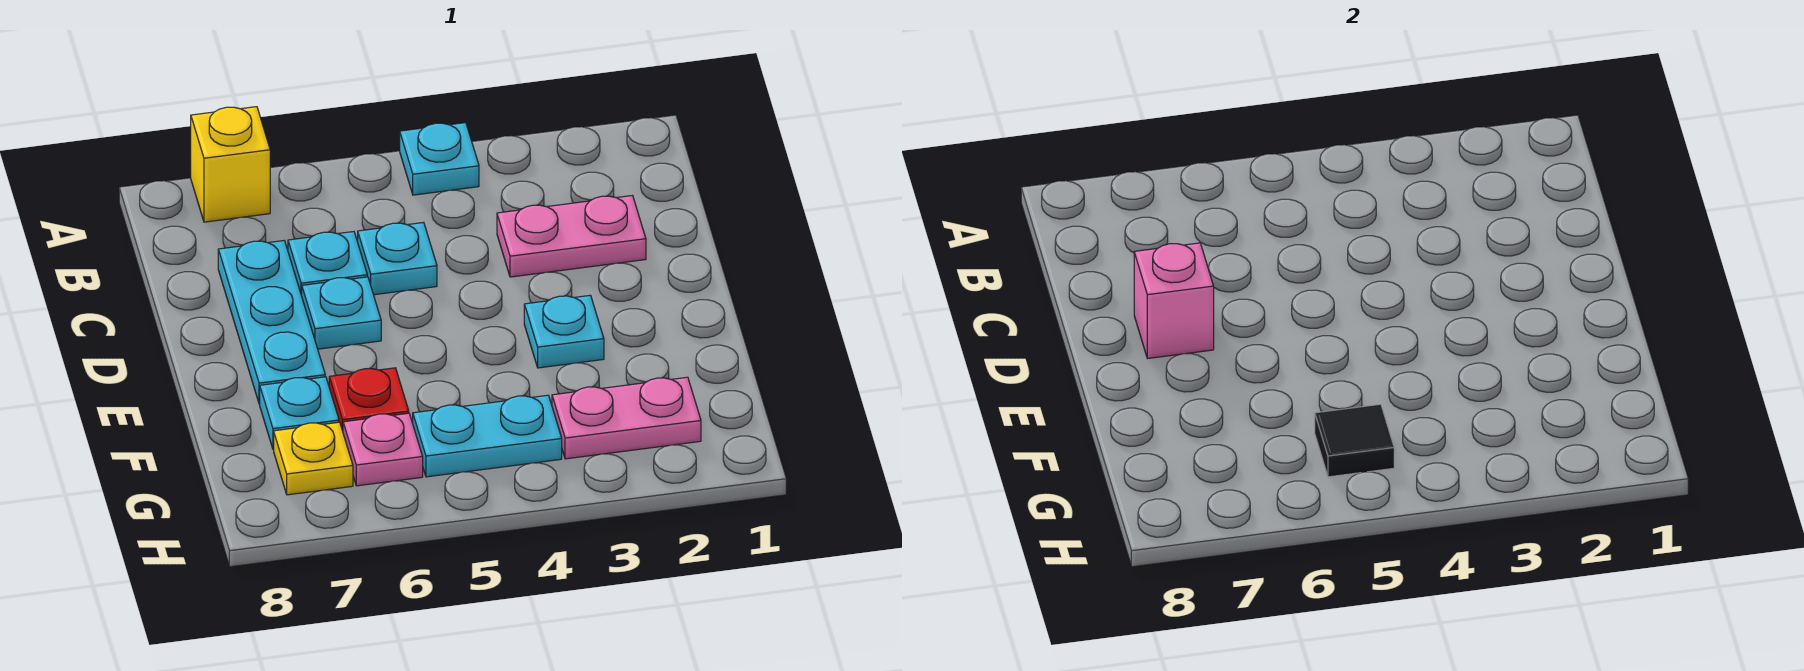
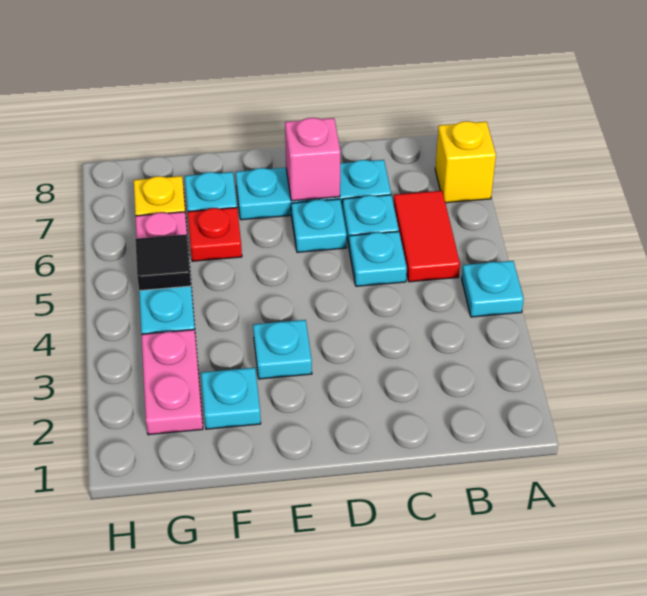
none -> red 1x2 tile [393,191,460,282]
pink 1x2 plate [497,196,646,277] -> none
none -> cyan 1x1 plate [201,368,261,429]

